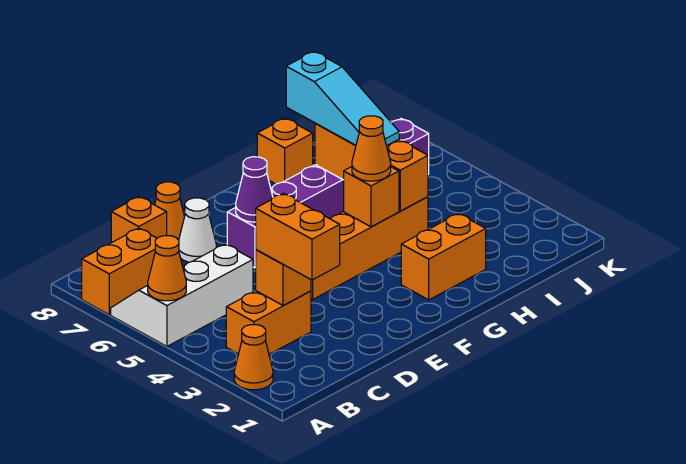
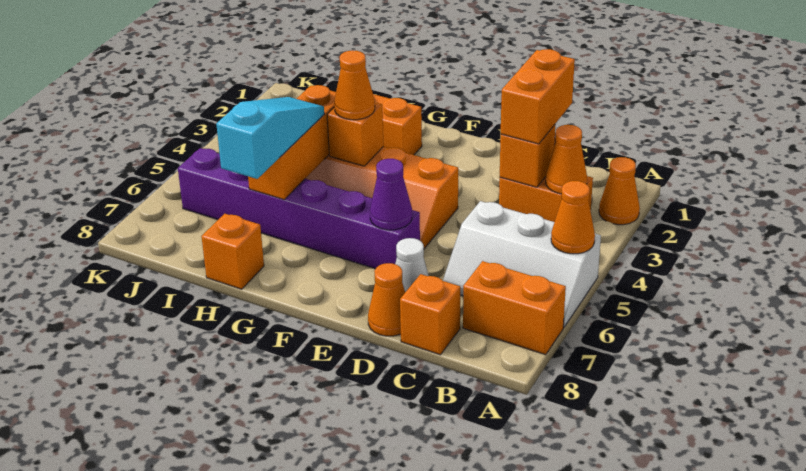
none -> orange 1x1 cone [546,125,587,194]

